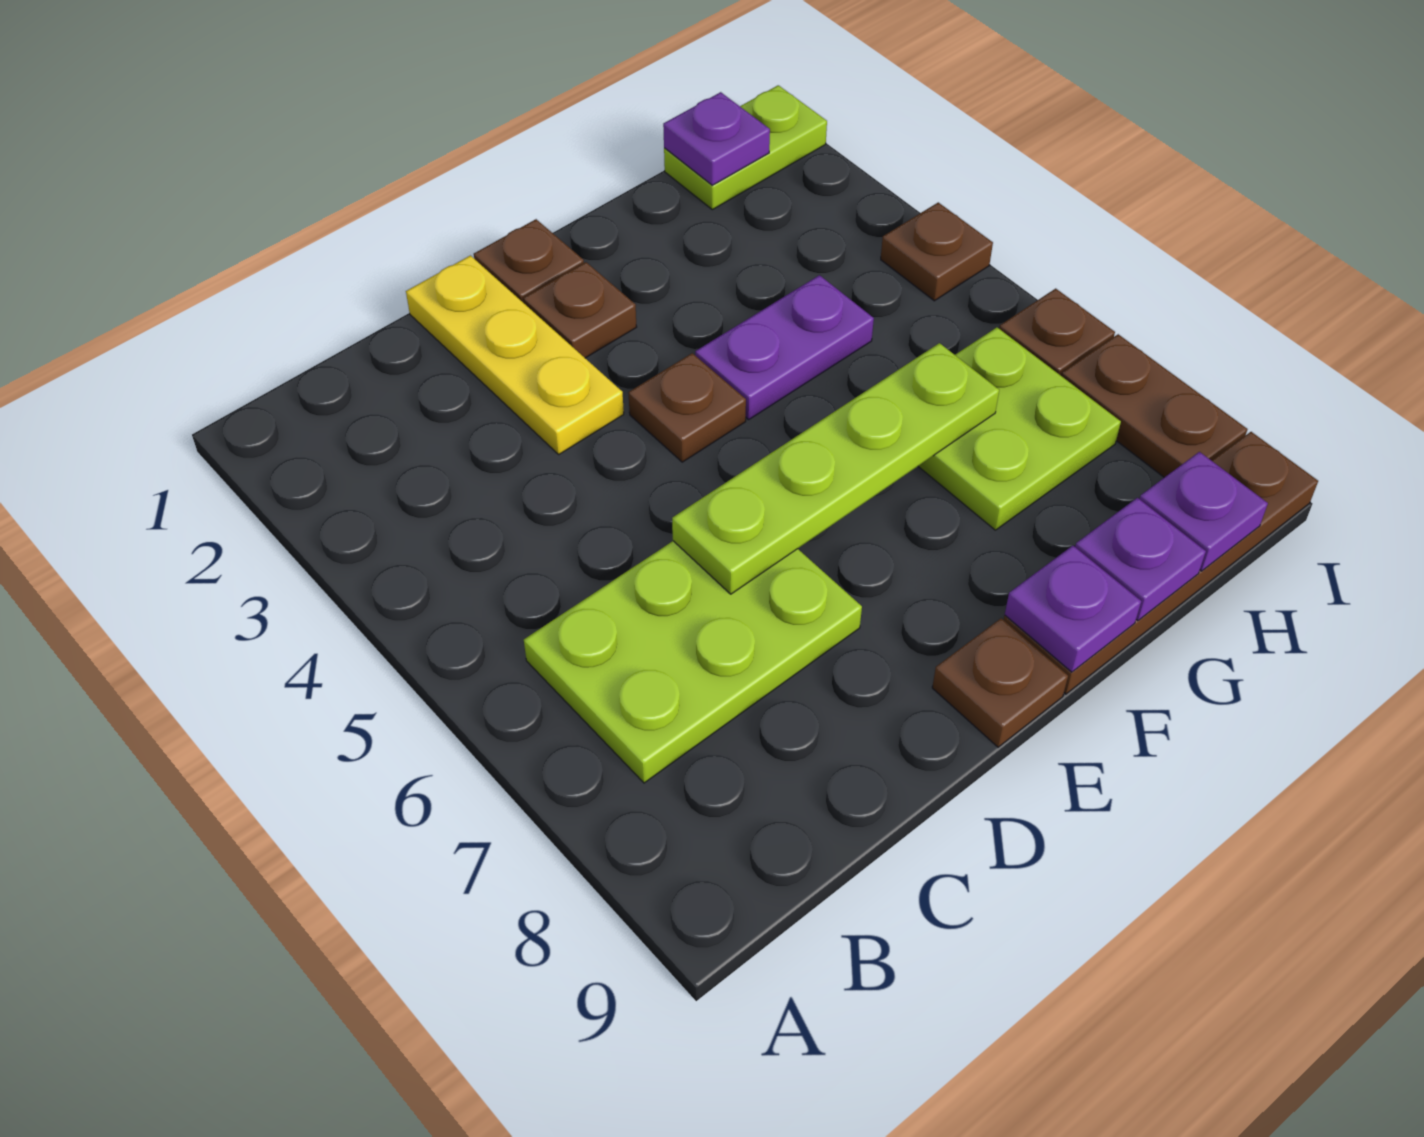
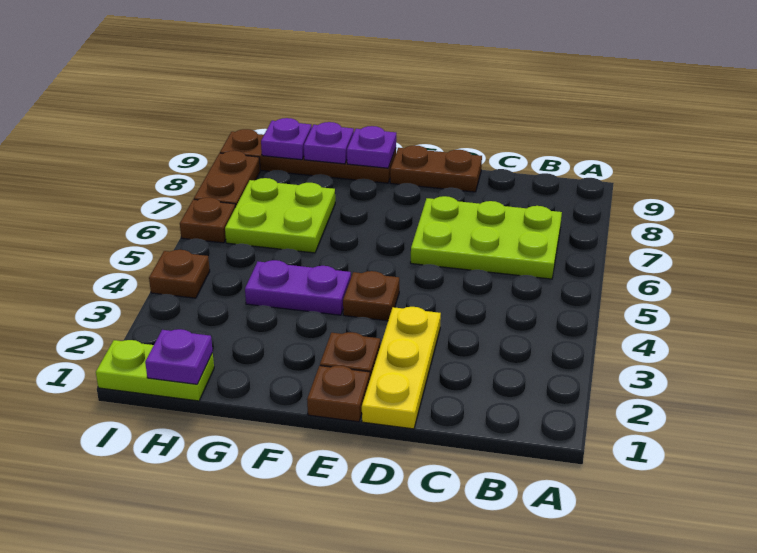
lime 1x4 plate [672,343,999,594] -> none
brown 1x1 plate [932,618,1068,747] -> brown 1x2 plate [390,145,482,192]

